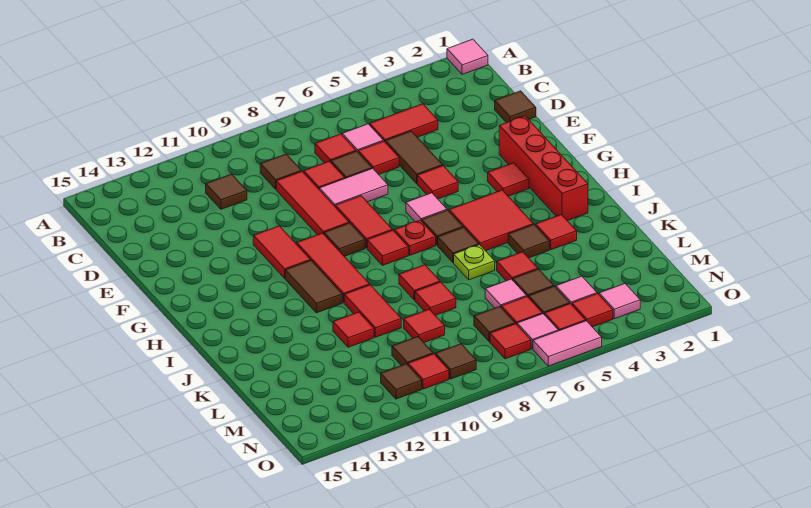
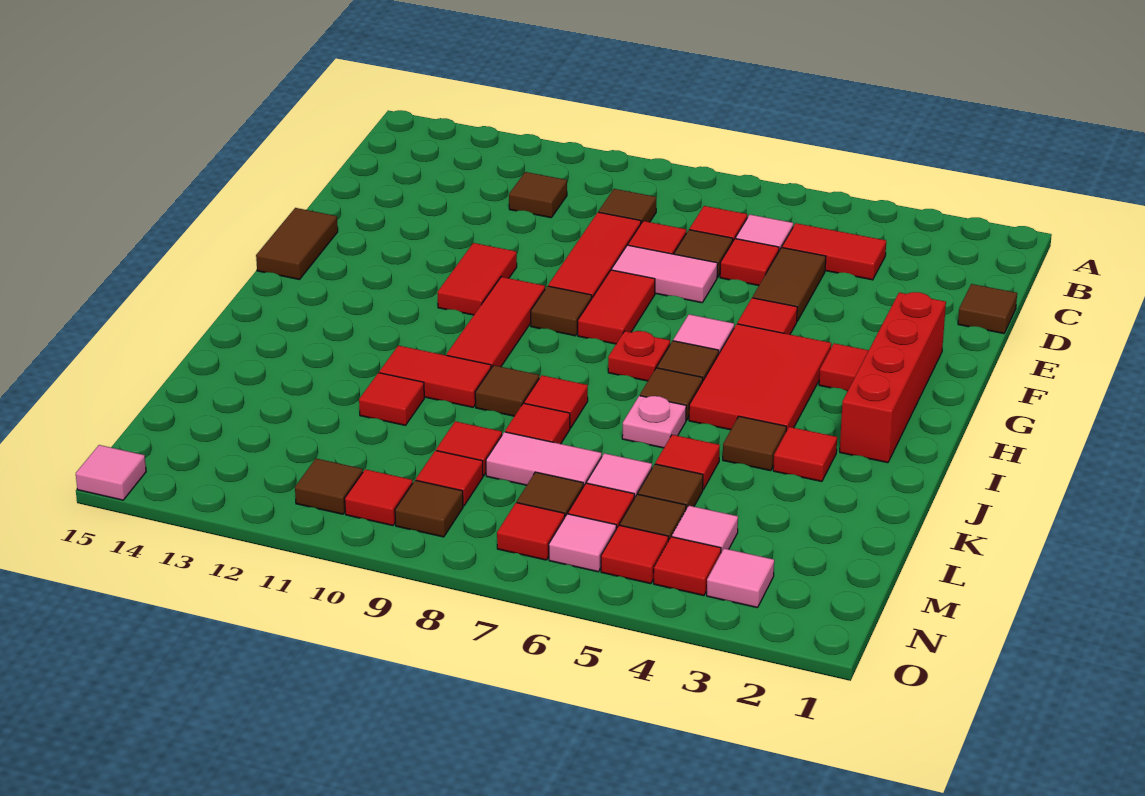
pink 1x1 tile [447,39,488,74] -> pink 1x1 tile moved to [76,445,146,500]
red 2x2 tile [449,190,533,251] -> red 2x3 tile [689,324,831,431]
red 1x1 tile [367,230,408,265] -> red 1x1 tile moved to [416,450,483,506]
brown 1x2 tile [285,261,342,313] -> brown 1x2 tile moved to [256,208,338,280]
lime 1x1 plate [454,245,495,280] -> pink 1x1 plate [622,396,686,448]
red 1x2 tile [344,285,401,337] -> red 1x2 tile turned to [379,345,491,407]
brown 1x1 tile [392,337,433,366] -> brown 1x1 tile moved to [475,365,539,416]
pink 1x2 tile [533,321,602,366] -> pink 1x2 tile moved to [486,432,602,487]

